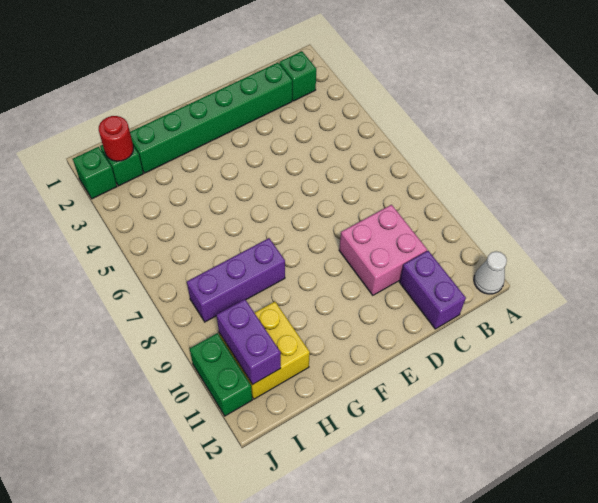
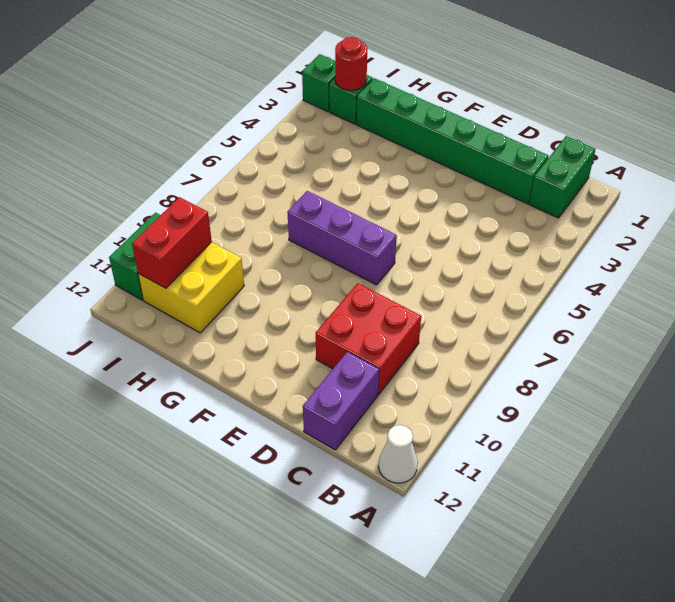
green 1x1 brick [279,51,316,101] -> green 1x2 brick [529,136,596,218]
pink 2x2 brick [339,205,427,295] -> red 2x2 brick [316,283,421,394]
purple 1x3 brick [187,238,285,322] -> purple 1x3 brick moved to [288,191,397,285]
purple 1x2 brick [216,299,281,384] -> red 1x2 brick [132,197,212,288]

